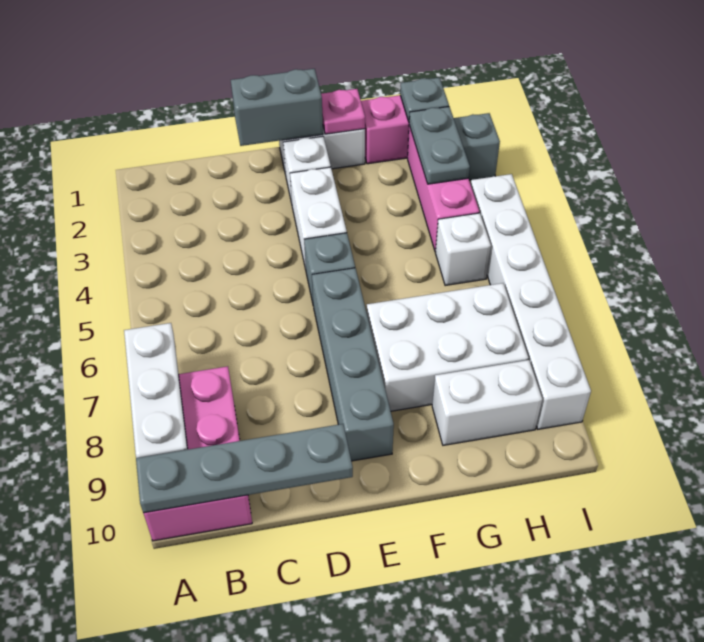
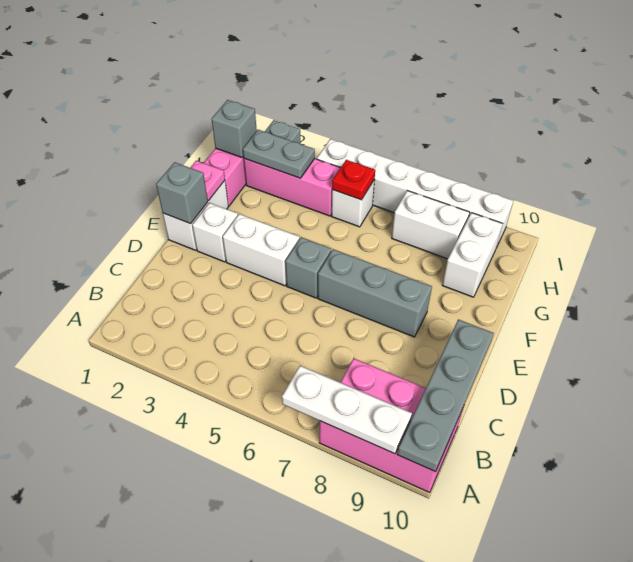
grey 1x2 brick [231,69,323,146] -> grey 1x1 brick [156,162,208,224]
grey 1x4 brick [312,268,394,461] -> grey 1x3 brick [318,249,432,337]
white 2x3 brick [367,283,529,411] -> white 1x2 brick [392,191,470,259]
grey 1x1 plate [400,78,449,121] -> grey 1x1 brick [212,100,257,157]
none -> red 1x1 plate [332,160,375,200]

